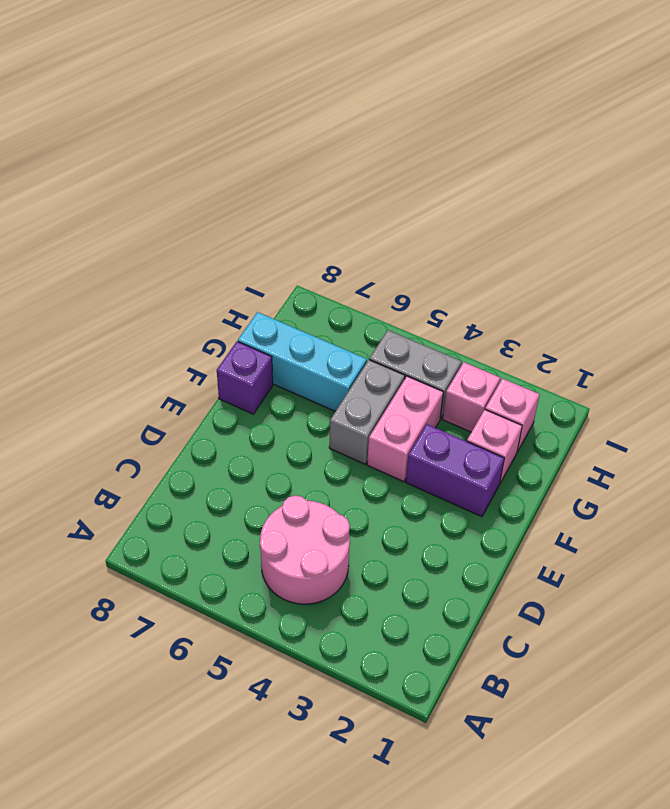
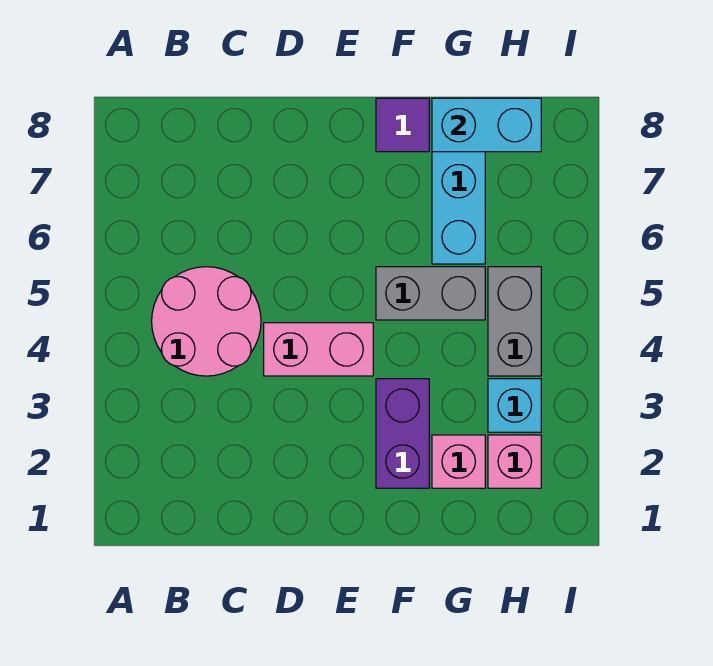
pink 1x2 brick [367,376,443,481] -> pink 1x2 brick moved to [264,323,373,376]
purple 1x1 brick [217,342,273,414] -> purple 1x1 tile [376,98,429,152]
none -> cyan 1x2 brick [432,98,541,152]
pink 1x1 brick [443,362,500,432] -> cyan 1x1 brick [488,379,541,432]

